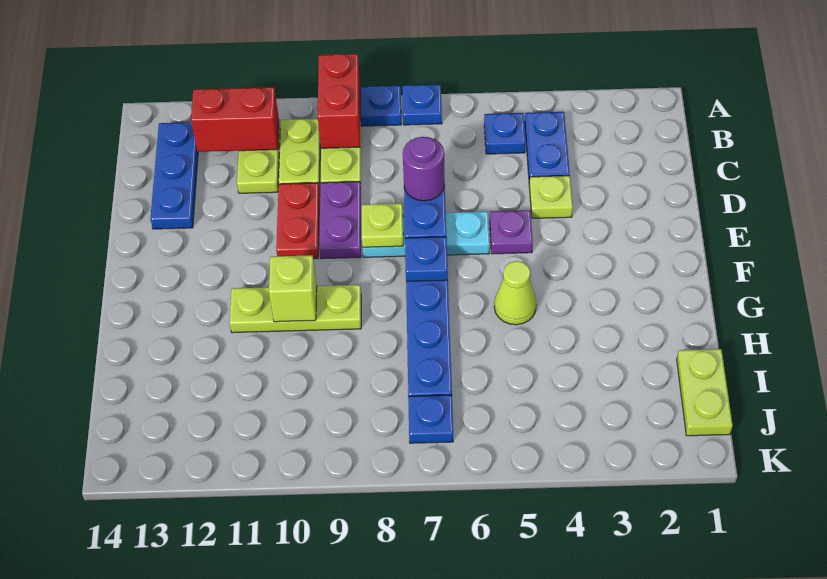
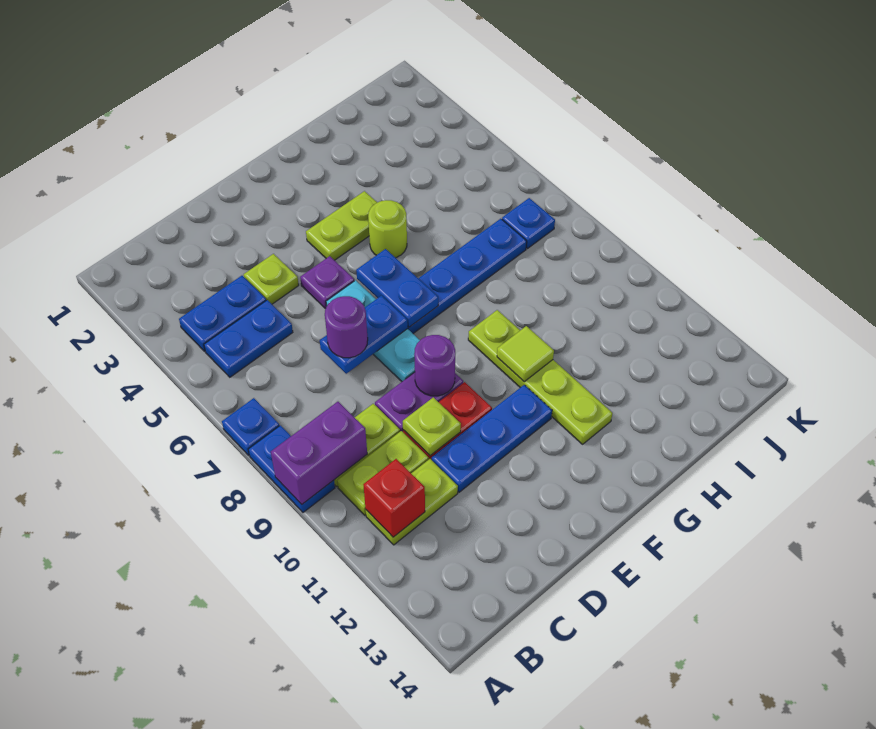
red 1x2 brick [318,54,360,148] -> purple 1x2 brick [271,402,367,504]
blue 1x1 plate [484,113,525,154] -> blue 1x2 plate [204,300,293,377]
red 1x2 brick [191,87,279,152] -> red 1x1 brick [363,459,425,537]
blue 1x3 plate [150,122,198,229] -> blue 1x3 plate moved to [432,385,552,492]
lime 1x1 plate [362,203,403,247] -> lime 1x1 plate moved to [403,397,461,456]
none -> purple 1x1 round brick [414,335,455,396]
blue 1x1 plate [405,237,448,282] -> blue 1x2 plate [356,249,438,327]
lime 1x1 cone [494,261,536,325] -> lime 1x1 round brick [368,200,407,258]
lime 1x3 plate [230,285,361,333] -> lime 1x4 plate [468,310,612,444]
lime 1x1 brick [269,255,317,322] -> lime 1x1 tile [497,326,554,382]
lime 1x2 plate [677,349,733,436] -> lime 1x2 plate moved to [306,191,377,260]

